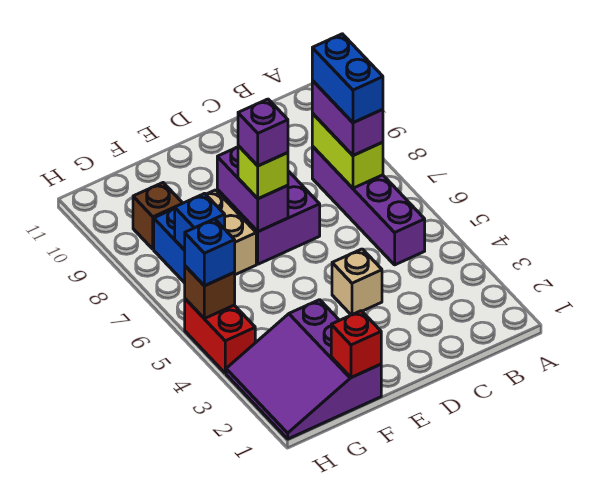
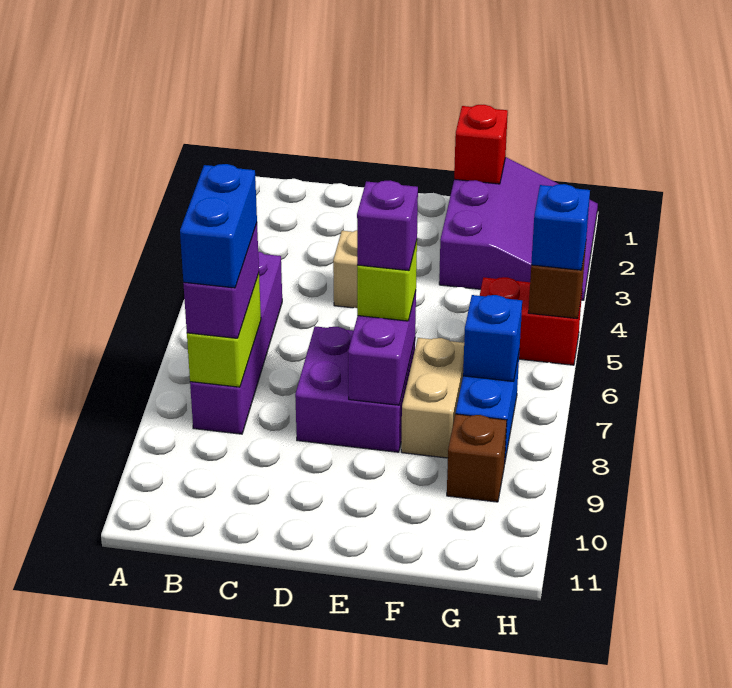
red 1x2 brick [185,299,255,373] -> red 1x2 brick turned to [480,277,582,365]

